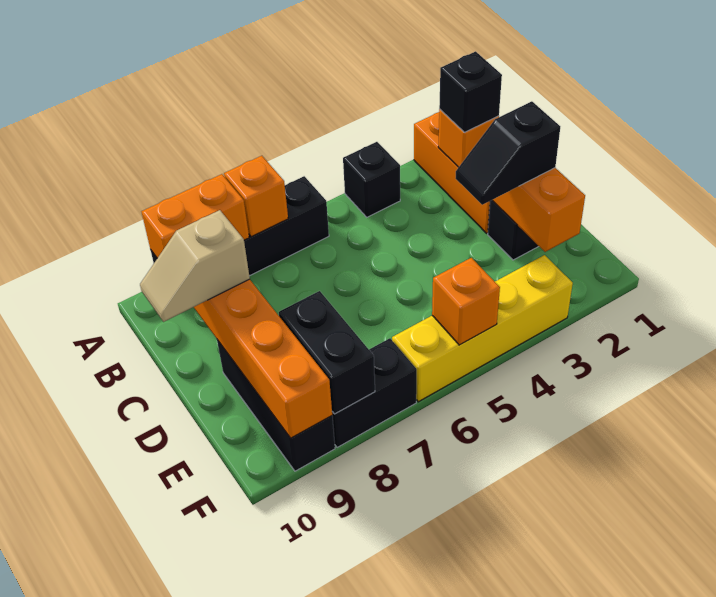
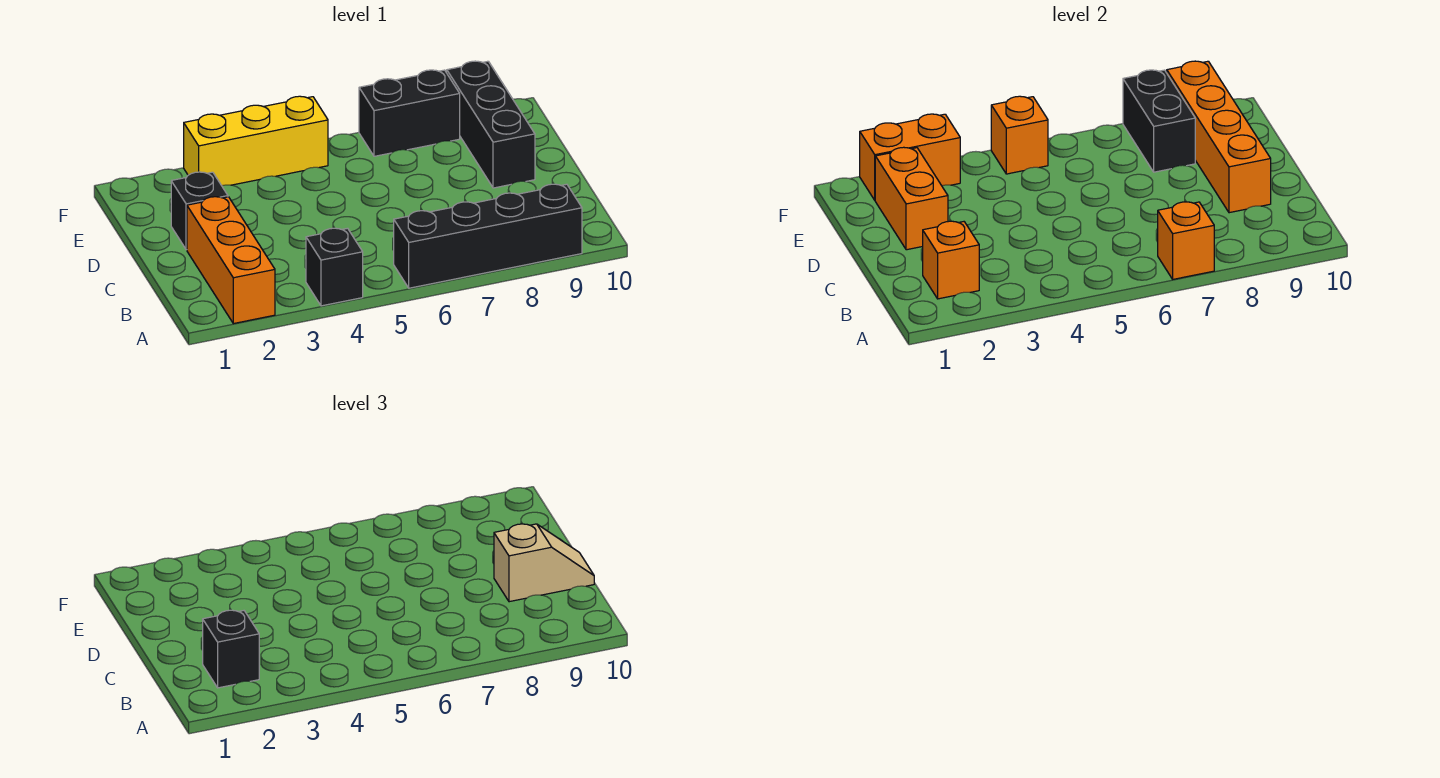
orange 1x2 brick [141,174,249,258] -> orange 1x2 brick moved to [860,114,960,200]
black 1x2 slope [456,101,560,205] -> none
yellow 1x4 brick [392,255,573,402] -> yellow 1x3 brick [184,96,328,186]

